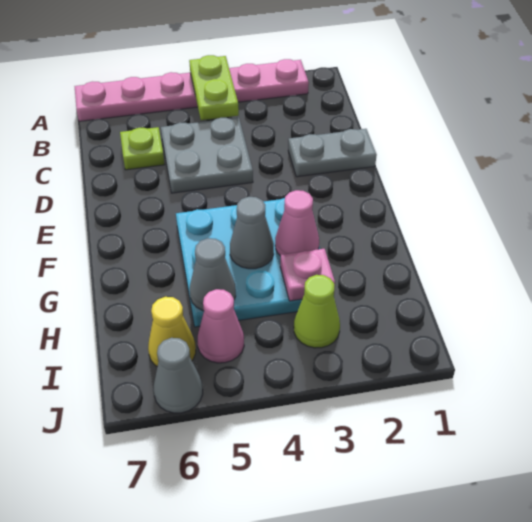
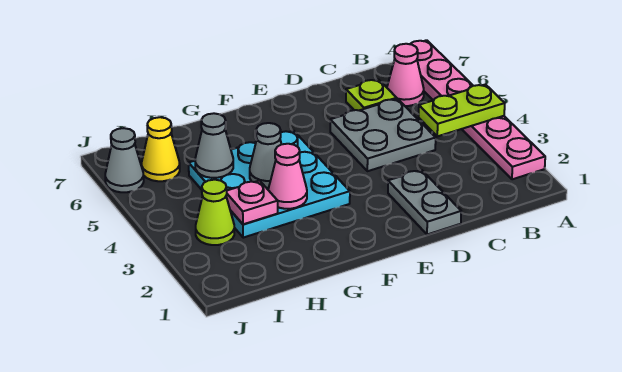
pink 1x1 cone [198,289,244,363] -> pink 1x1 cone moved to [387,44,424,106]

